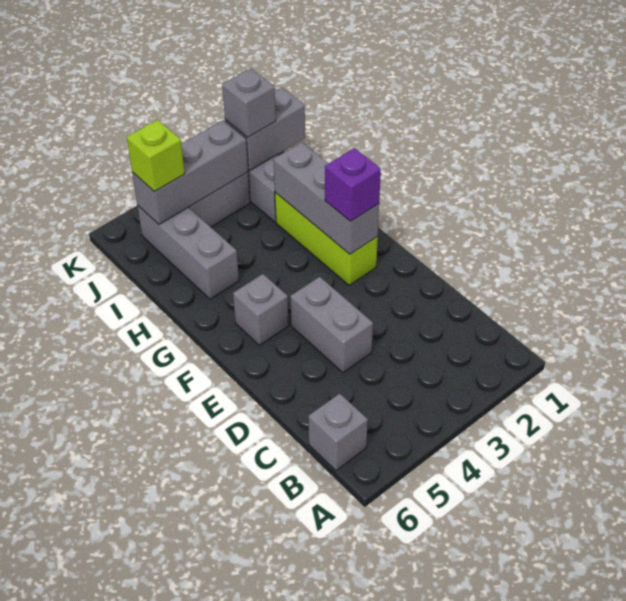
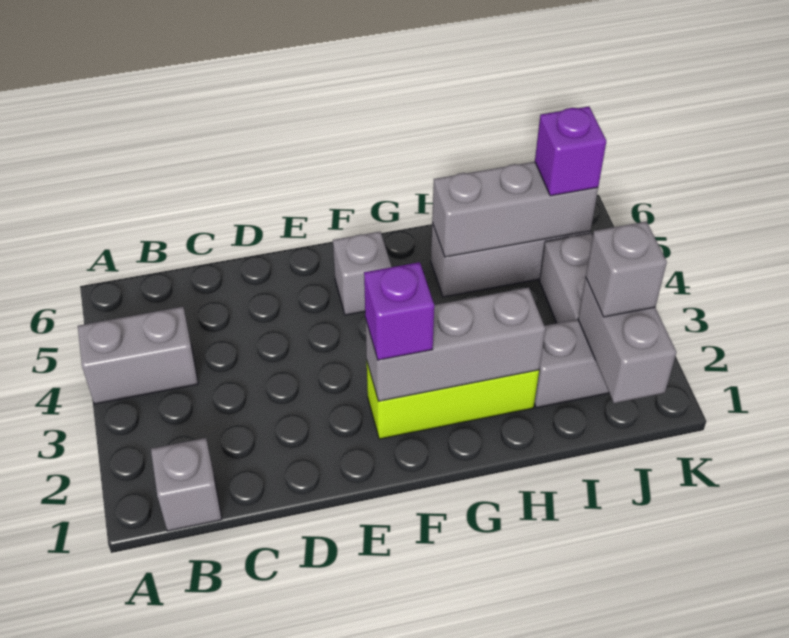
grey 1x1 brick [308,394,368,471] -> grey 1x1 brick moved to [151,438,222,531]
grey 1x2 brick [290,277,373,373] -> grey 1x2 brick moved to [78,307,198,404]
grey 1x3 brick [132,120,248,224] -> grey 1x3 brick turned to [432,162,598,257]
lime 1x1 brick [127,120,185,192] -> purple 1x1 brick [535,107,606,196]

